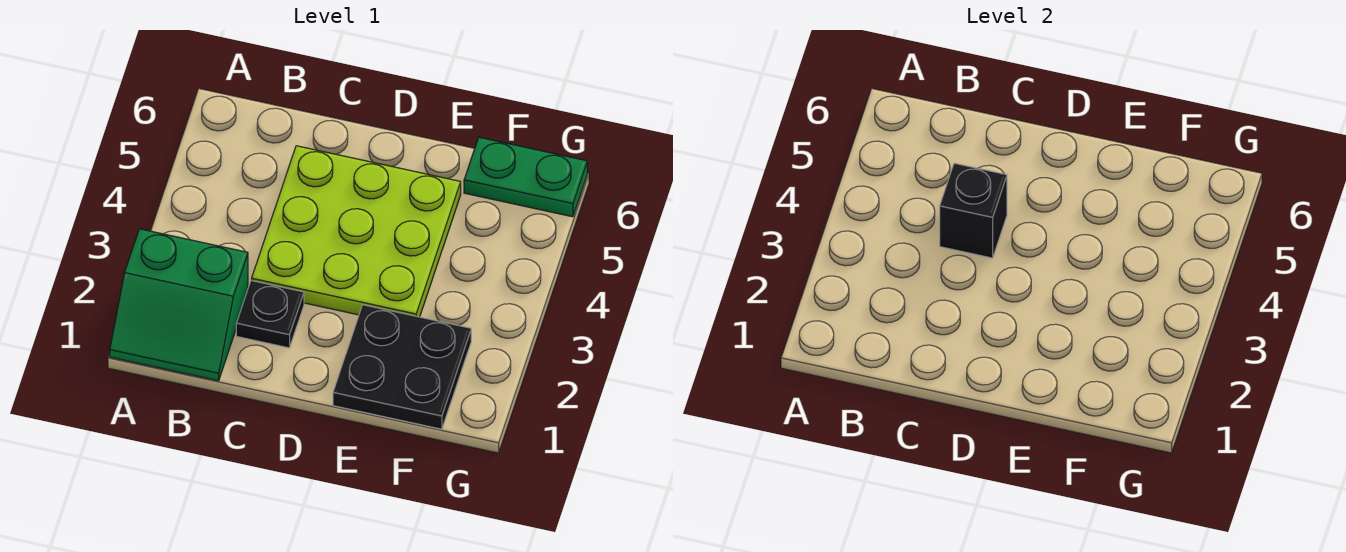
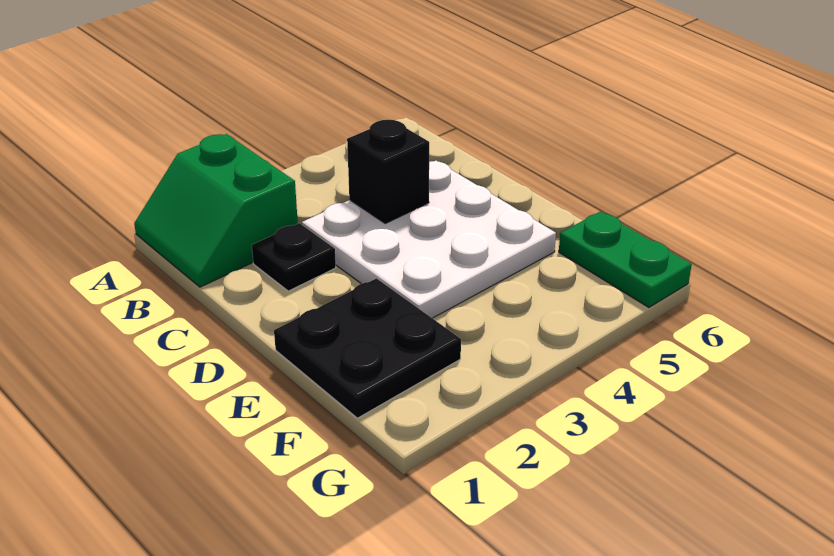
lime 3x3 plate [252,146,461,317] -> white 3x3 plate [302,161,556,318]

